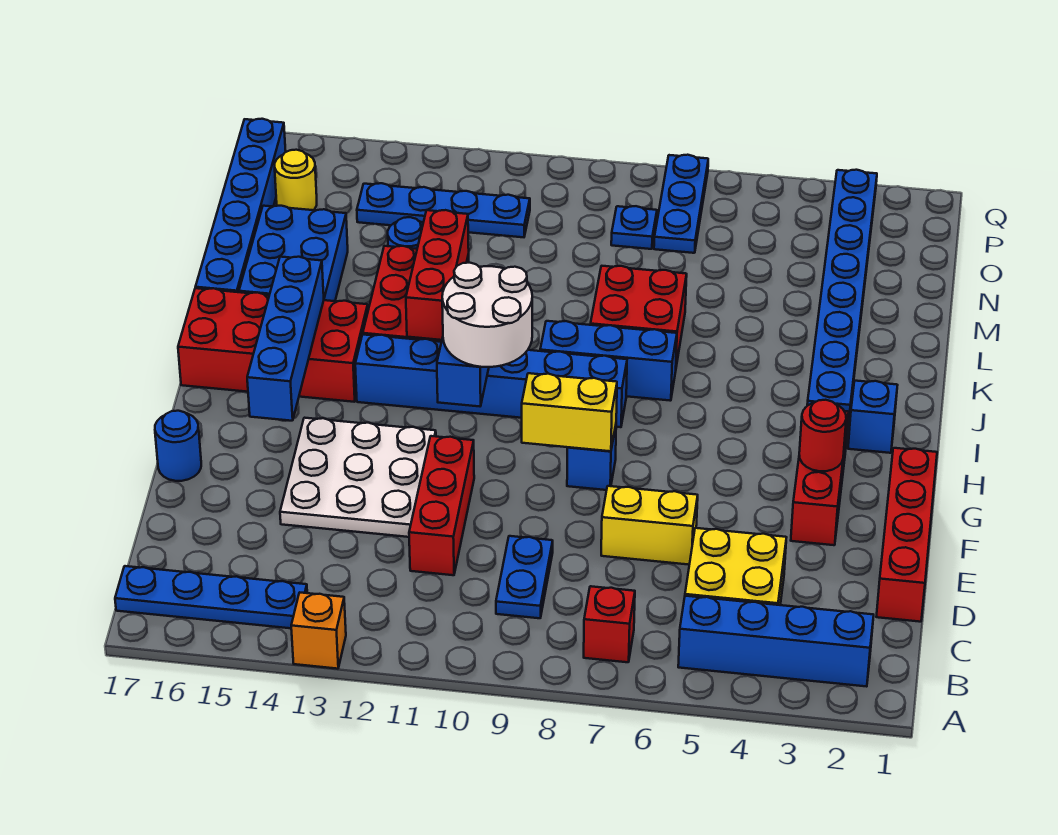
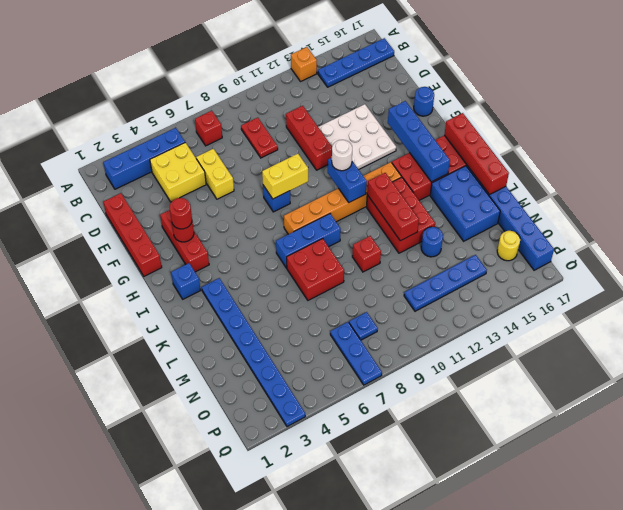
blue 1x2 plate [496,536,553,618] -> red 1x2 plate [241,118,278,158]
yellow 1x2 brick [601,486,698,565] -> yellow 1x2 brick turned to [196,149,234,199]
none -> red 1x1 round brick [170,198,192,229]
white 2x2 round brick [442,263,532,367] -> white 1x1 round brick [332,140,352,171]
blue 1x6 brick [355,334,627,427] -> orange 1x6 brick [284,162,401,234]
none -> red 1x4 brick [444,113,509,195]
none -> red 1x1 brick [352,236,381,272]

